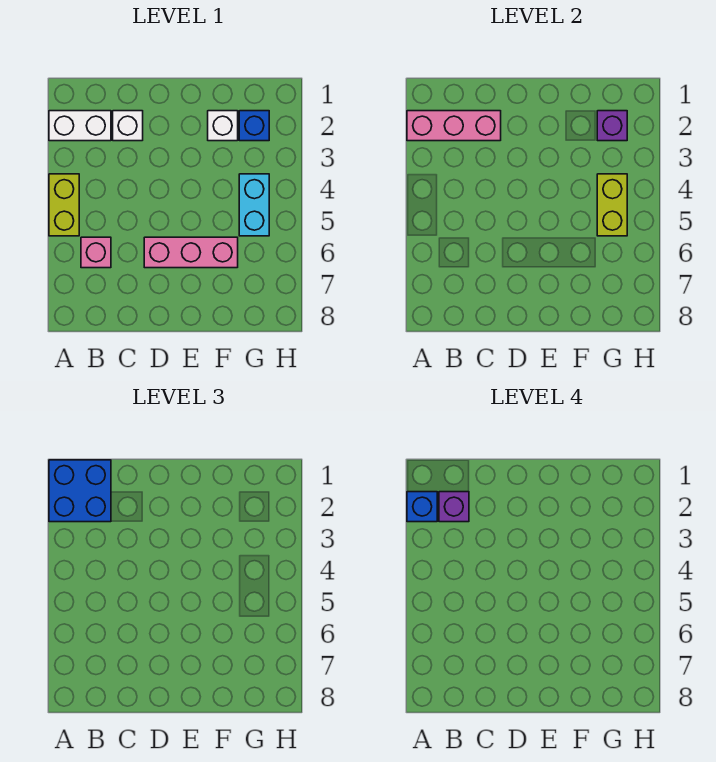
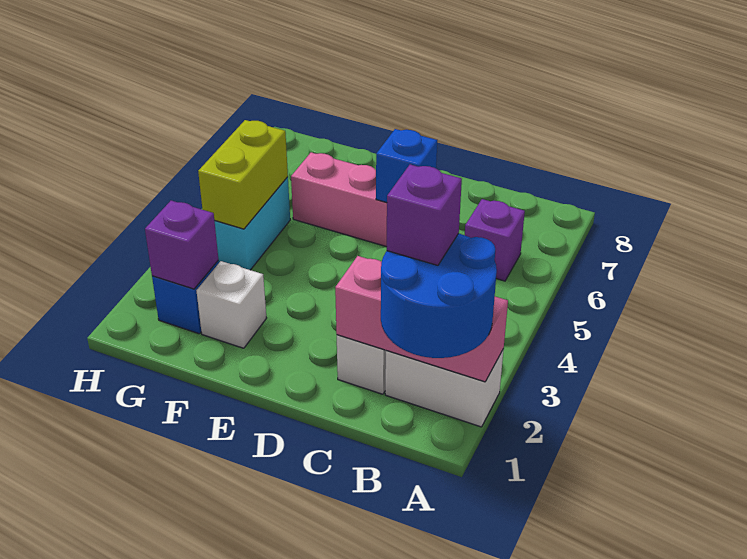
blue 2x2 brick [49,460,111,522] -> blue 2x2 round brick [381,234,497,358]
blue 1x1 brick [407,492,437,522] -> blue 1x1 brick moved to [376,129,437,203]
lime 1x2 brick [49,174,79,236] -> none
pink 1x1 brick [81,237,111,268] -> purple 1x1 brick [465,199,525,281]

